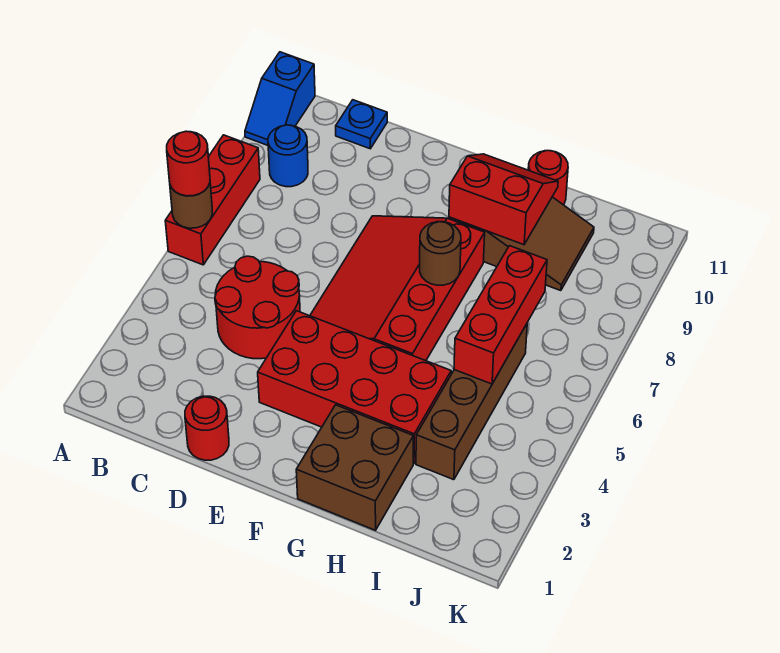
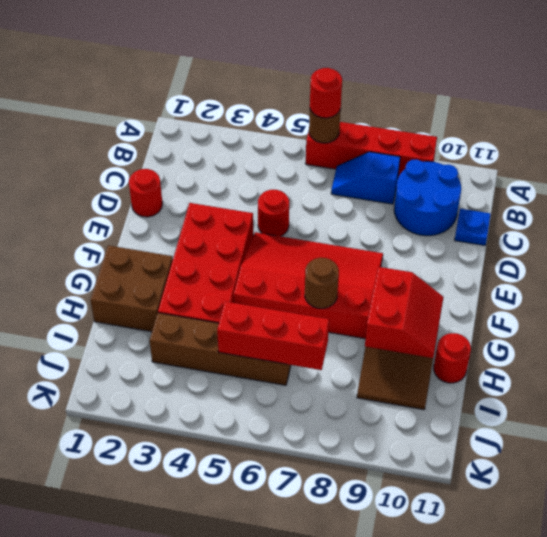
red 1x3 brick [165,135,260,265] -> red 1x4 brick [306,122,437,177]
blue 1x2 slope [245,52,315,145] -> blue 1x2 slope moved to [331,152,400,204]
blue 1x1 round brick [268,125,308,187] -> blue 2x2 round brick [394,159,461,236]
red 2x2 round brick [215,256,300,359] -> red 1x1 round brick [258,190,289,236]

